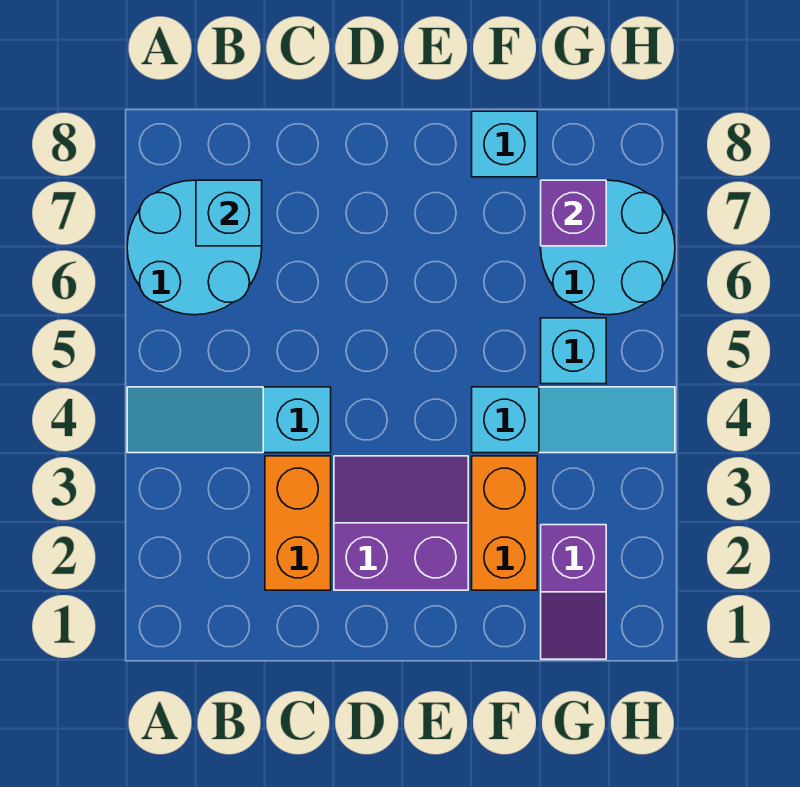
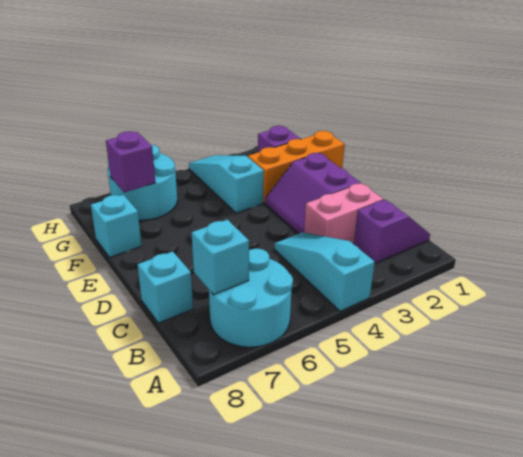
cyan 1x3 slope [127,387,331,453] -> cyan 1x3 slope turned to [274,232,375,311]
none -> purple 1x2 slope [354,200,430,263]
orange 1x2 brick [265,456,331,590] -> pink 1x2 brick [304,183,383,244]
orange 1x2 brick [472,456,537,590] -> orange 1x3 brick [248,131,345,203]
cyan 1x1 brick [541,318,606,384] -> cyan 1x1 brick moved to [138,251,193,323]

